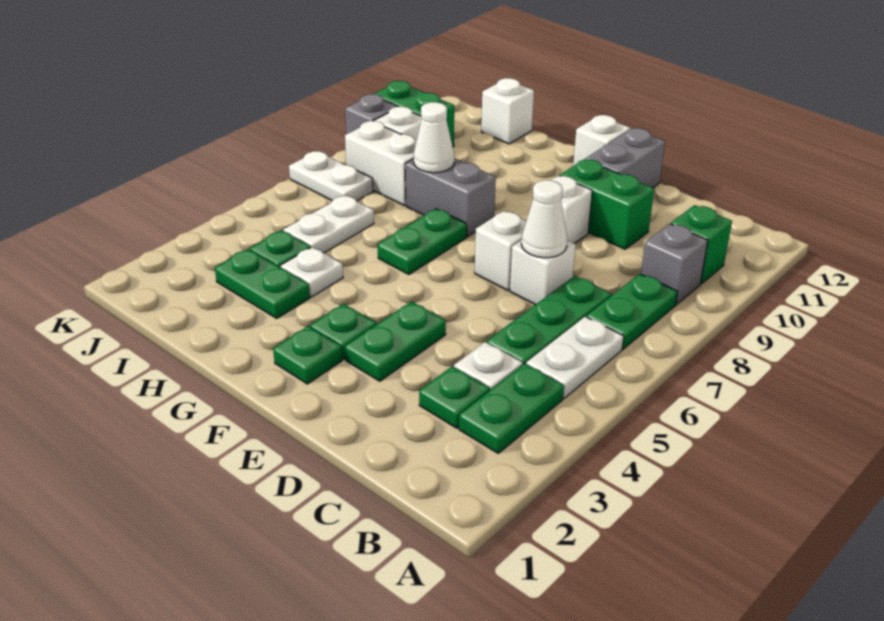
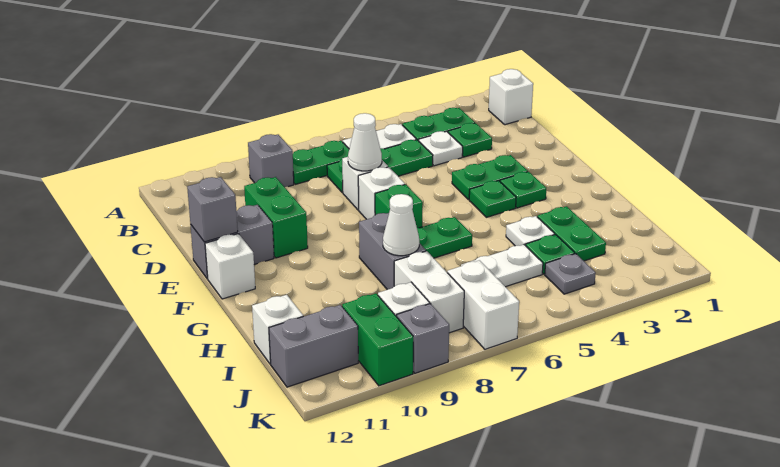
green 1x1 brick [671,205,732,284] -> green 1x1 brick moved to [375,184,423,228]
white 1x1 brick [551,176,592,244] -> white 1x1 brick moved to [489,69,533,125]
none -> grey 1x1 brick [187,177,238,242]
green 1x1 plate [273,326,342,384] -> green 1x1 plate moved to [469,181,516,217]
none -> grey 1x1 plate [545,254,596,294]
white 1x2 plate [289,151,373,201] -> white 1x2 brick [447,260,519,349]
none -> grey 1x2 brick [269,305,358,387]

